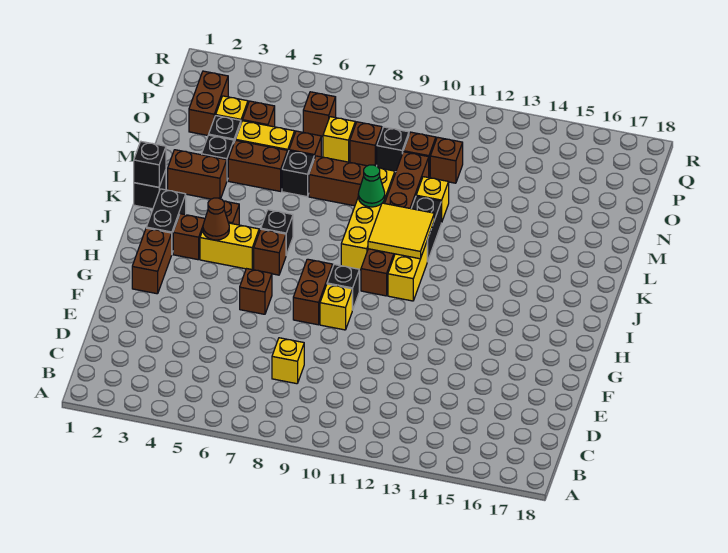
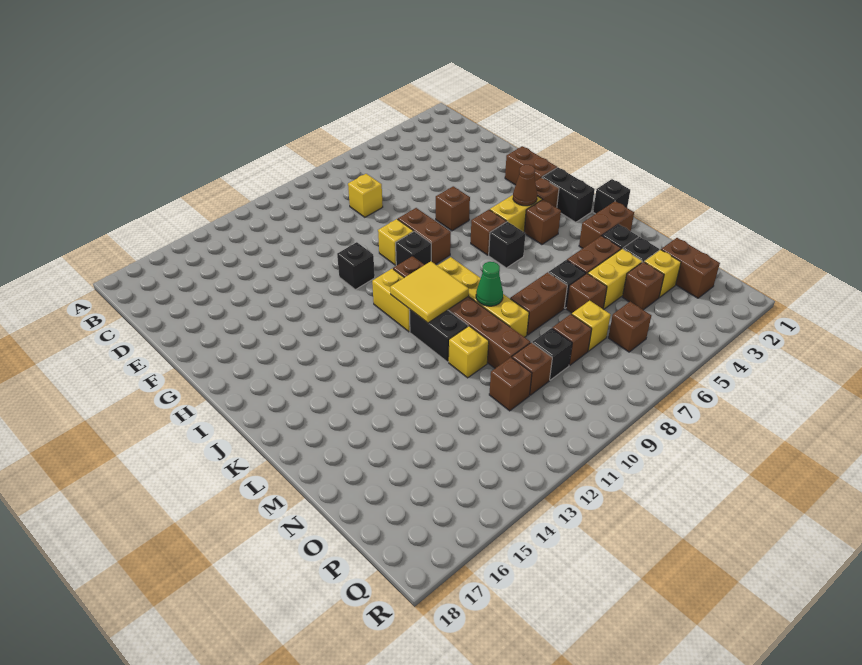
black 1x1 brick [134,142,166,187] -> black 1x1 brick moved to [337,242,375,290]

